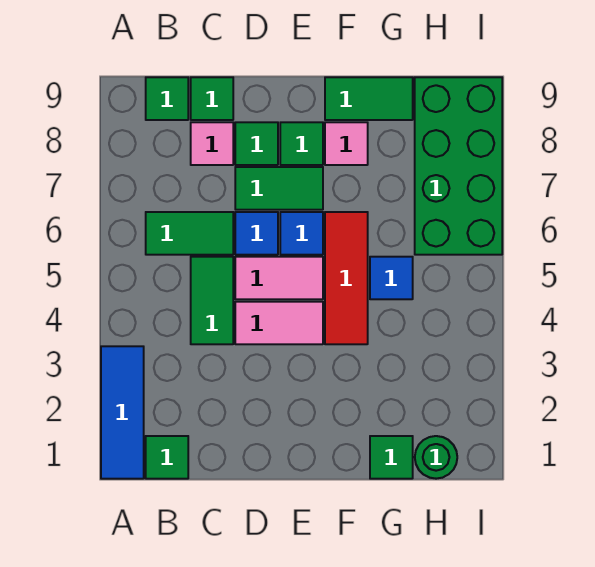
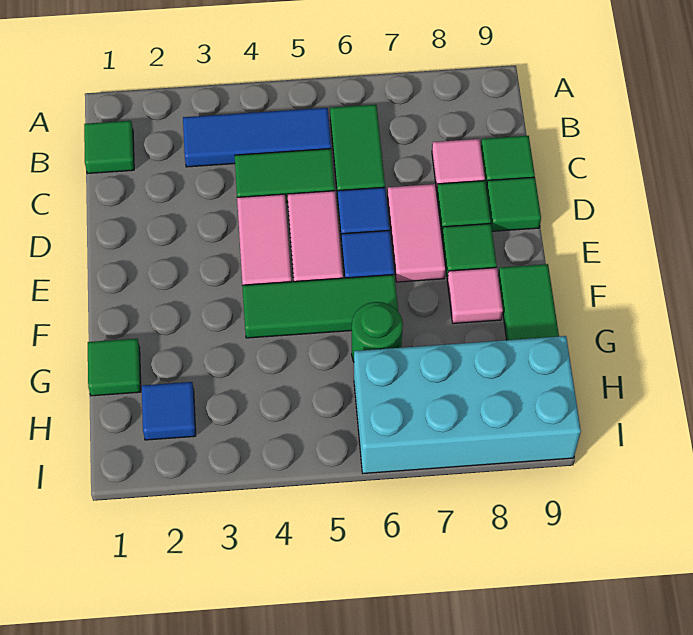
blue 1x3 tile [101,346,144,479] -> blue 1x3 tile moved to [183,108,331,167]
green 1x1 tile [146,77,188,120] -> green 1x1 tile moved to [486,177,541,231]
green 1x2 tile [235,167,323,210] -> pink 1x2 tile [387,184,446,282]
red 1x3 tile [325,212,368,344] -> green 1x3 tile [242,275,398,338]
blue 1x1 tile [370,257,413,299] -> blue 1x1 tile moved to [142,382,196,440]
green 1x1 round brick [415,436,457,479] -> green 1x1 round brick moved to [352,302,403,362]
green 2x4 brick [415,77,502,255] -> cyan 2x4 brick [354,336,581,473]

